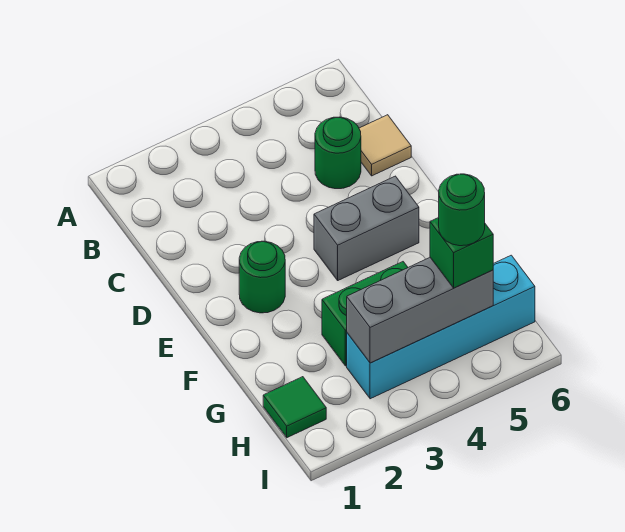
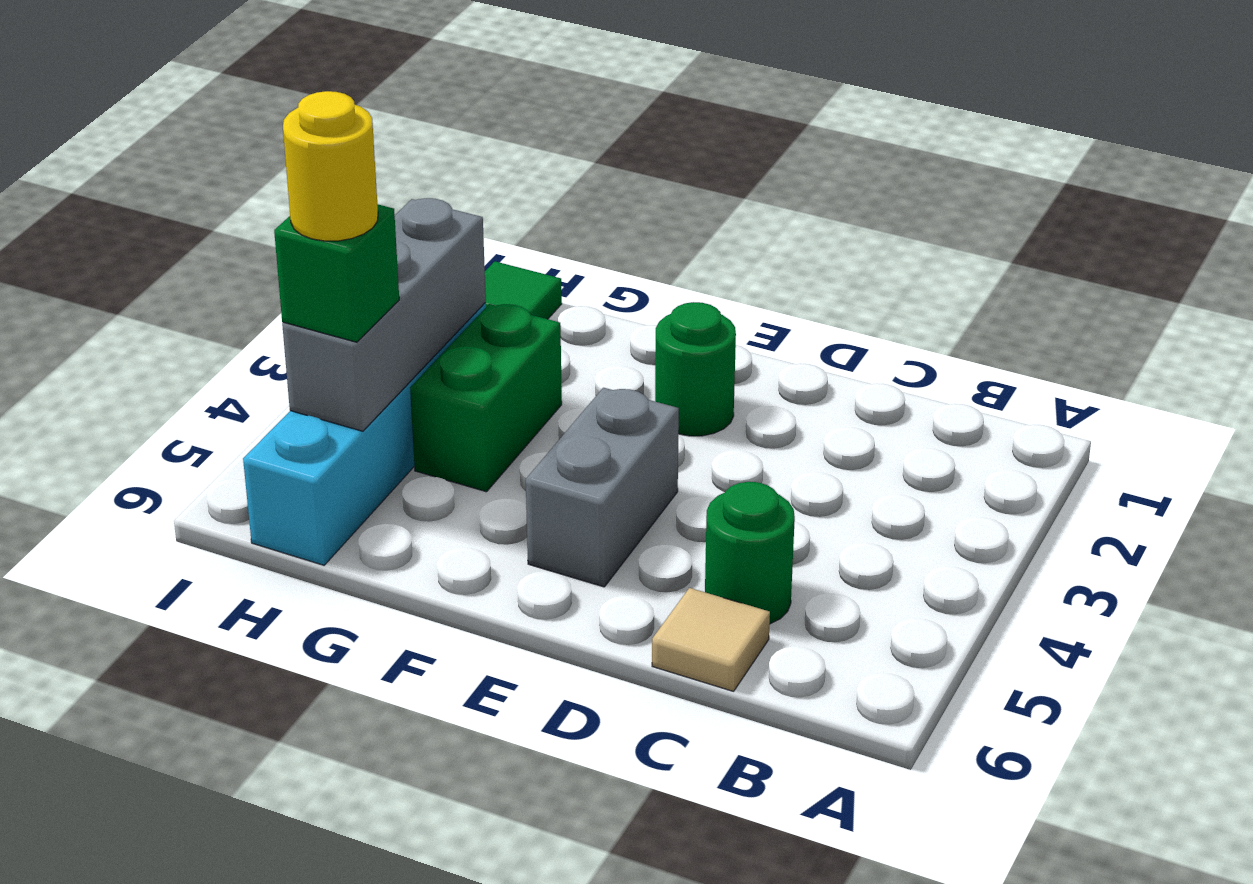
green 1x1 round brick [439,174,485,246] -> yellow 1x1 round brick [283,91,378,241]

